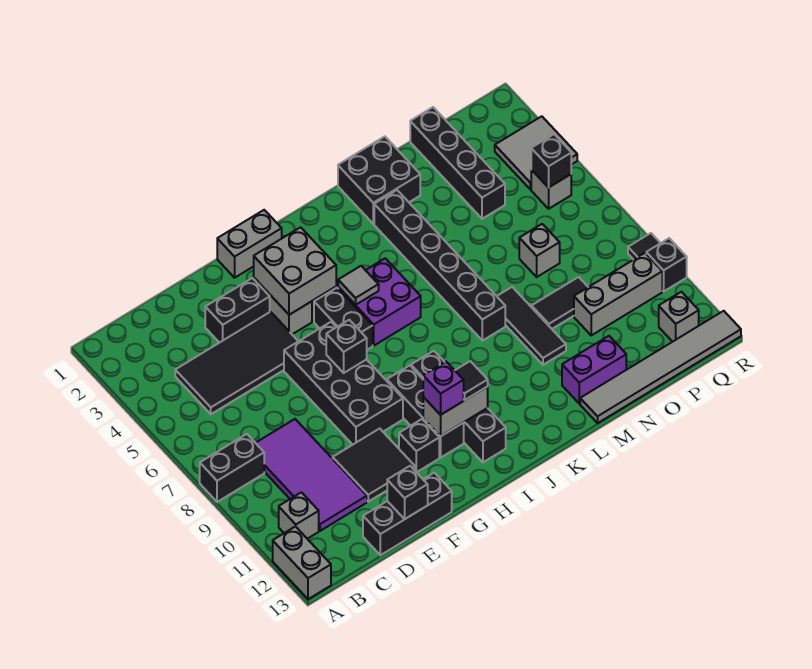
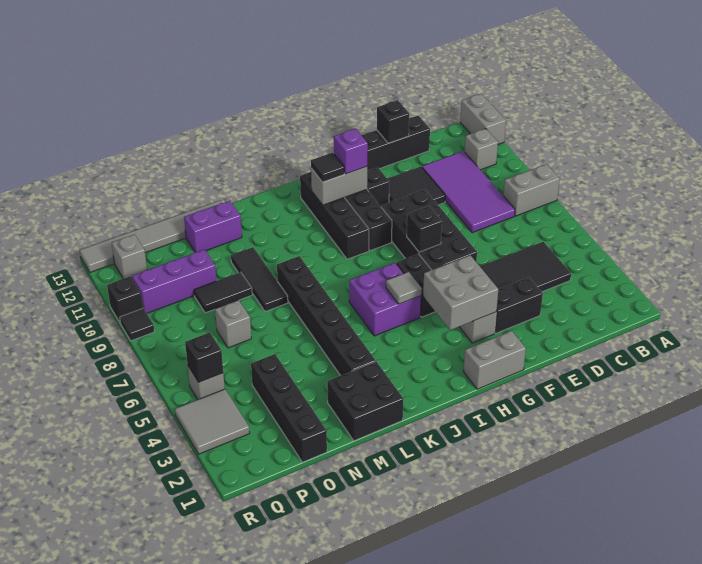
black 1x2 brick [200,434,264,502] -> grey 1x2 brick [503,164,560,216]
grey 1x3 brick [574,253,662,335] -> purple 1x3 brick [132,250,216,313]

